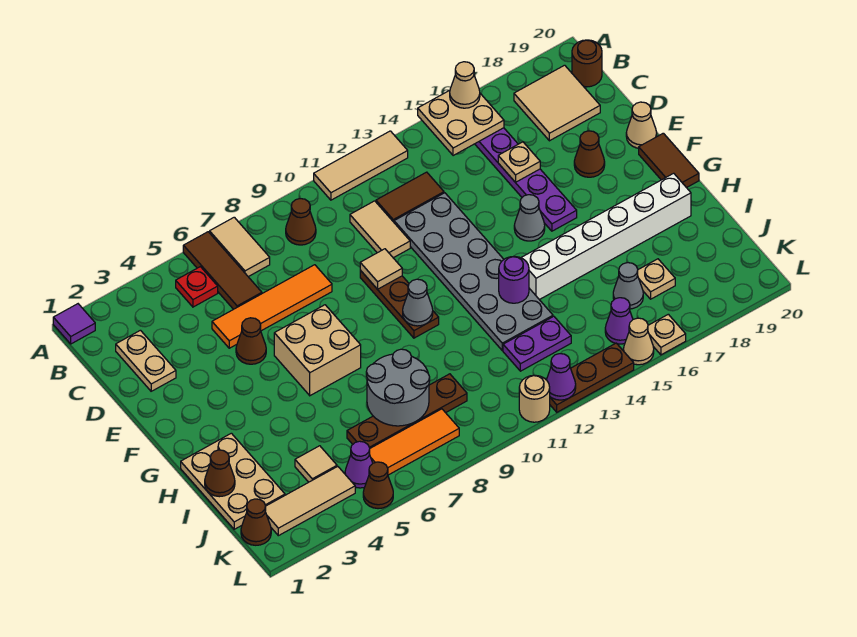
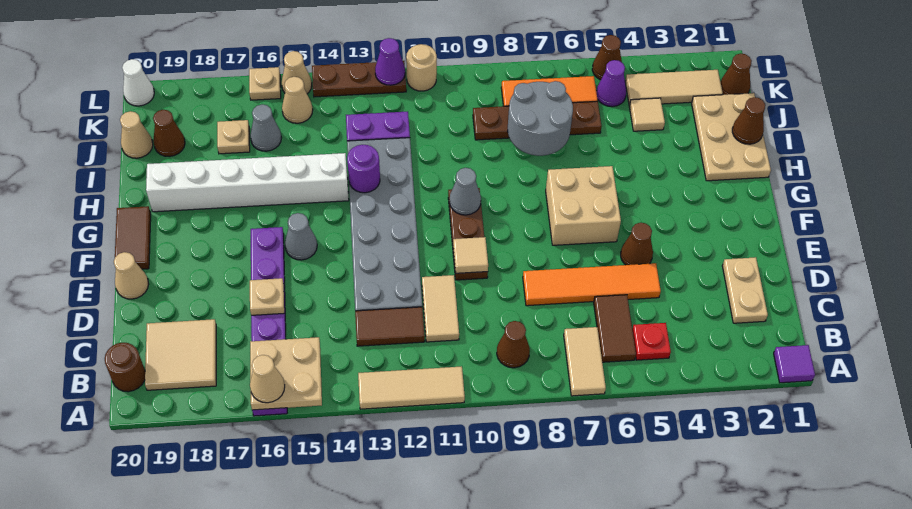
brown 1x3 tile [183,232,262,309] -> brown 1x2 tile [594,295,636,362]
brown 1x1 cone [574,131,605,177] -> brown 1x1 cone moved to [153,110,185,156]
none -> tan 1x1 cone [120,111,153,158]
purple 1x1 cone [605,298,633,344] -> tan 1x1 cone [282,77,313,123]
none -> white 1x1 cone [122,59,154,106]

